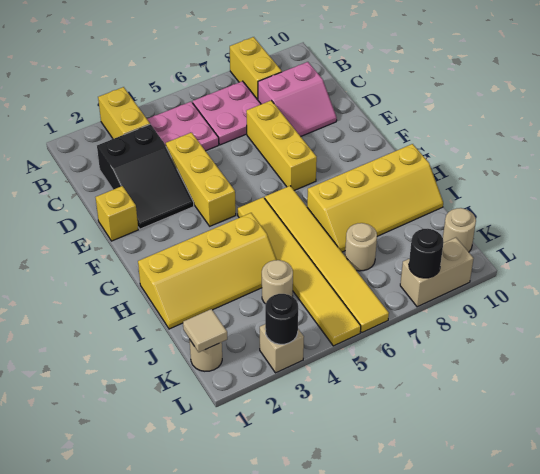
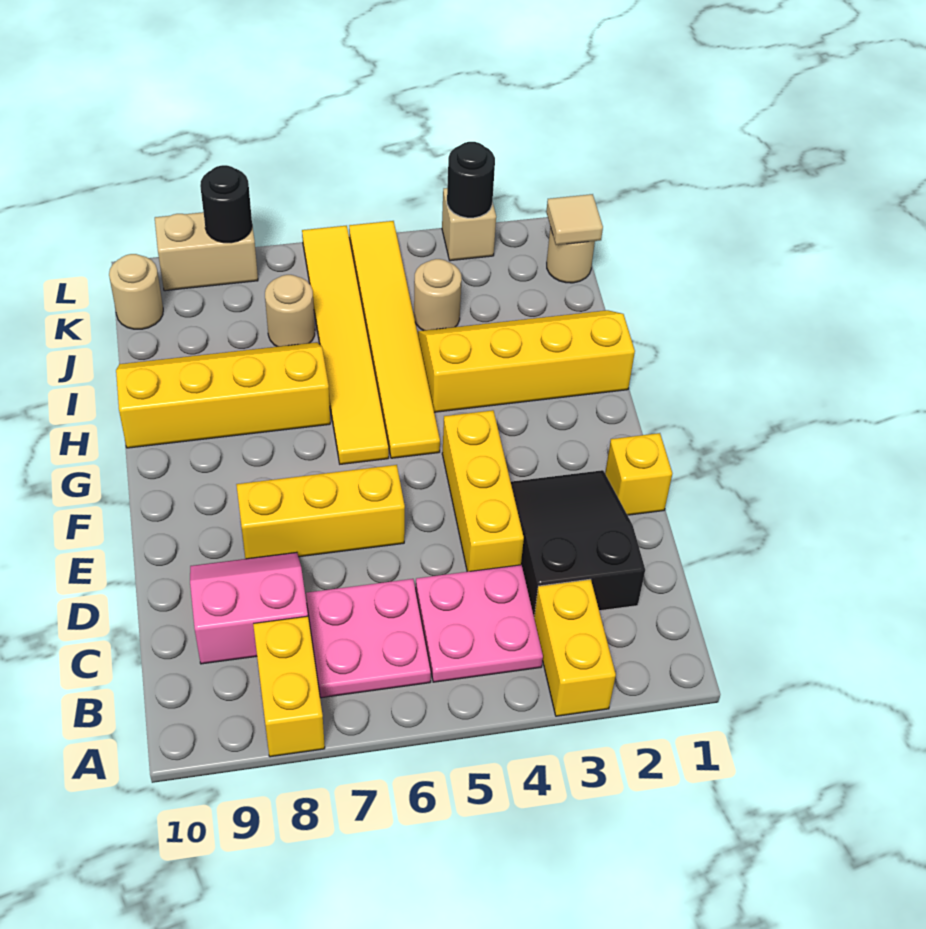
yellow 1x3 brick [246,100,317,190] -> yellow 1x3 brick turned to [236,465,405,559]

